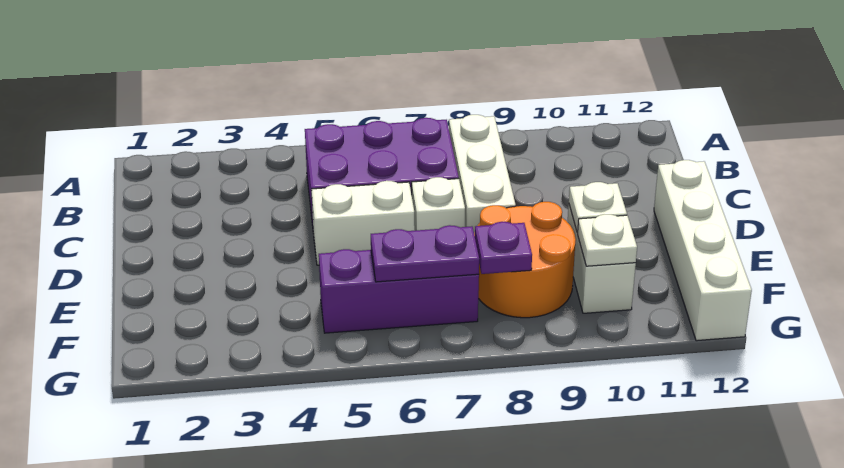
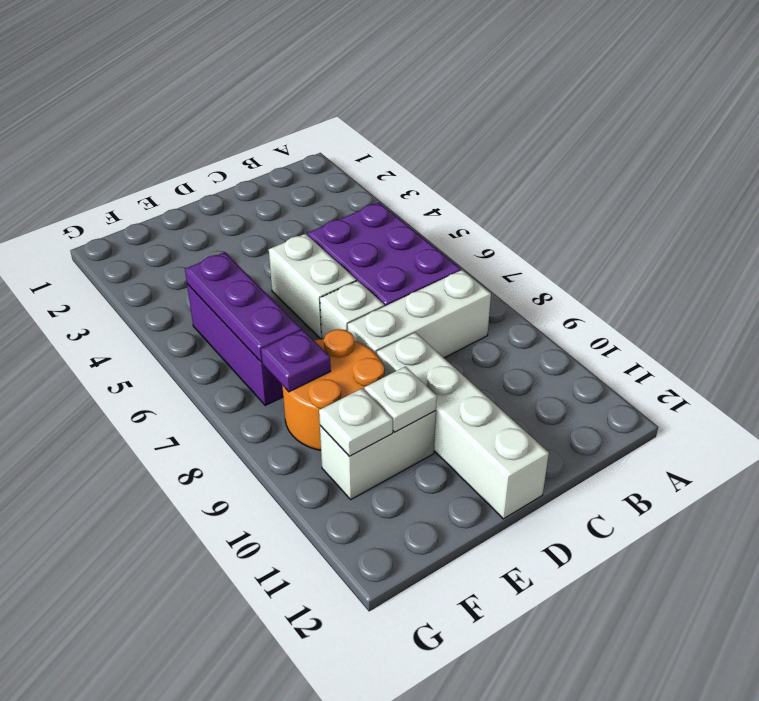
white 1x4 brick [654,160,752,341] -> white 1x4 brick turned to [377,333,549,519]
purple 1x2 plate [371,225,479,282] -> purple 1x3 plate [185,252,302,362]

